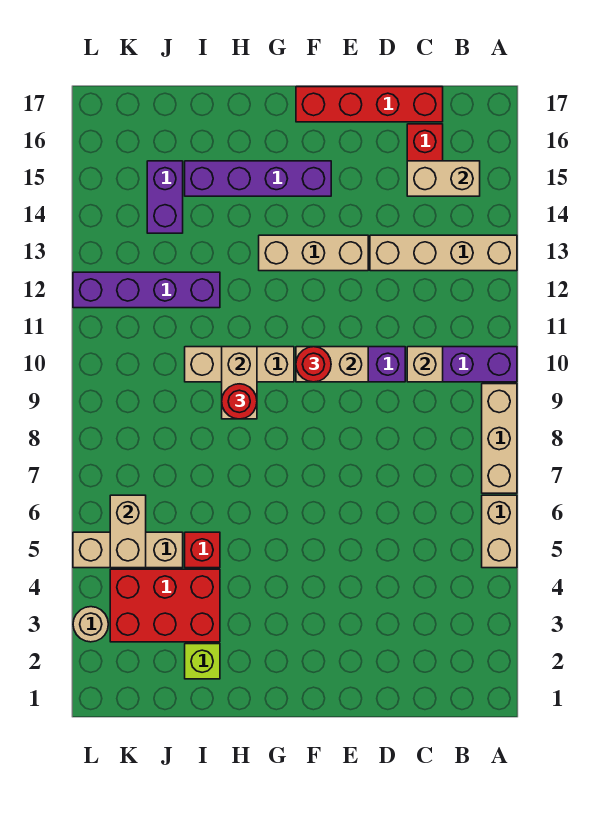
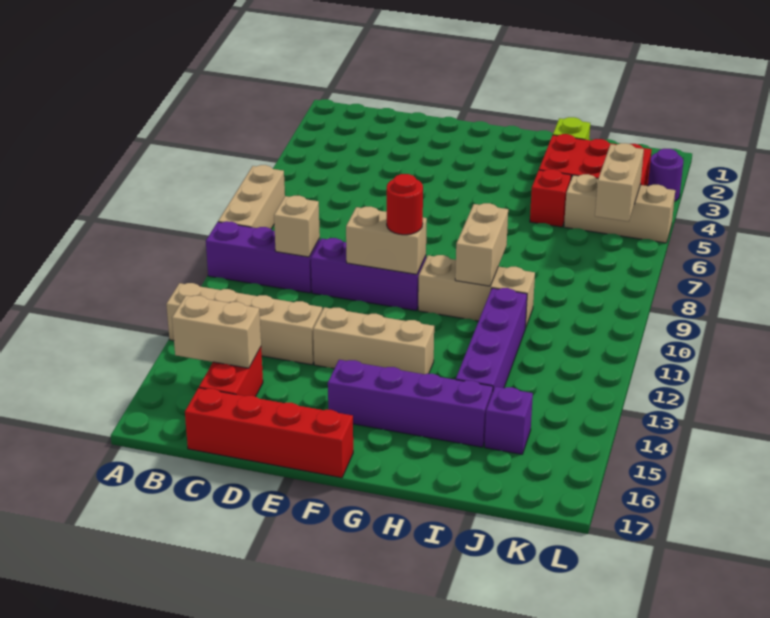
tan 1x2 brick [482,495,517,568] -> none
red 1x1 round brick [222,384,257,419] -> none
purple 1x4 brick [73,272,220,308] -> purple 1x4 brick turned to [456,288,527,390]
purple 1x2 brick [147,161,183,233] -> purple 1x1 brick [485,387,533,454]
tan 1x1 round brick [73,607,108,642] -> purple 1x1 round brick [648,149,683,202]

